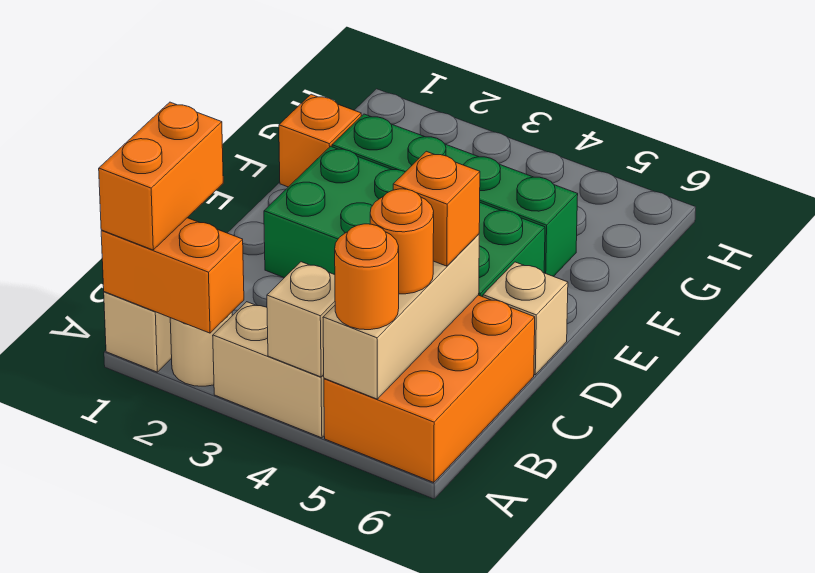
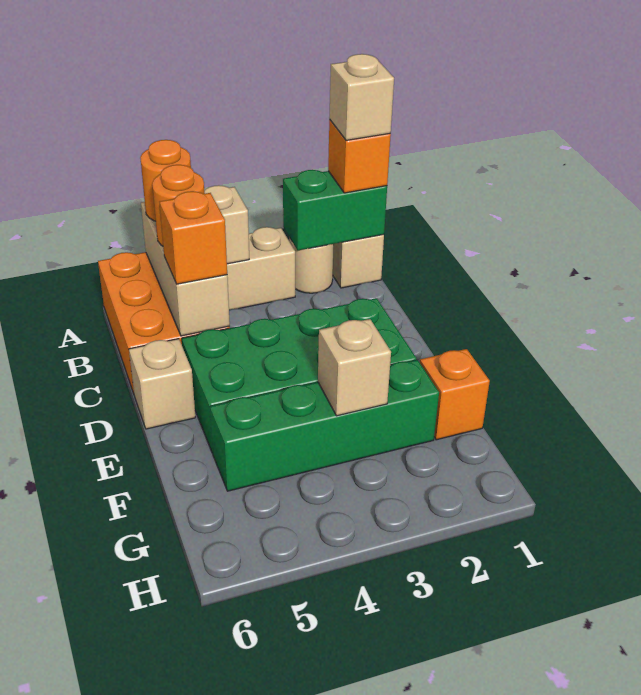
orange 1x2 brick [101,218,244,333] -> green 1x2 brick [283,170,387,250]
orange 1x2 brick [99,102,223,250] -> orange 1x1 brick [328,120,391,193]
none -> tan 1x1 brick [329,54,394,140]
none -> tan 1x1 brick [318,319,391,416]

